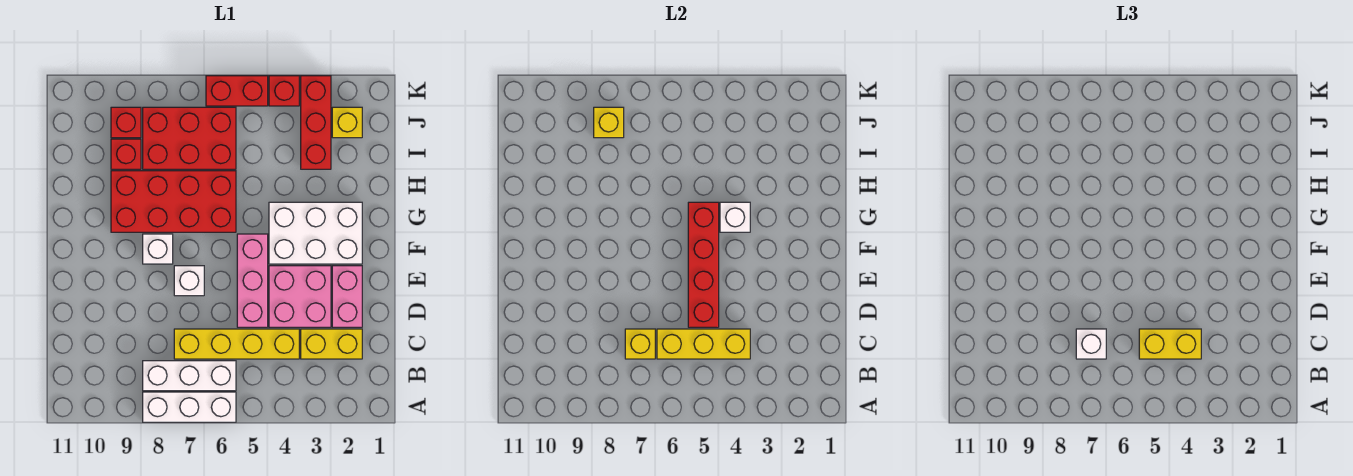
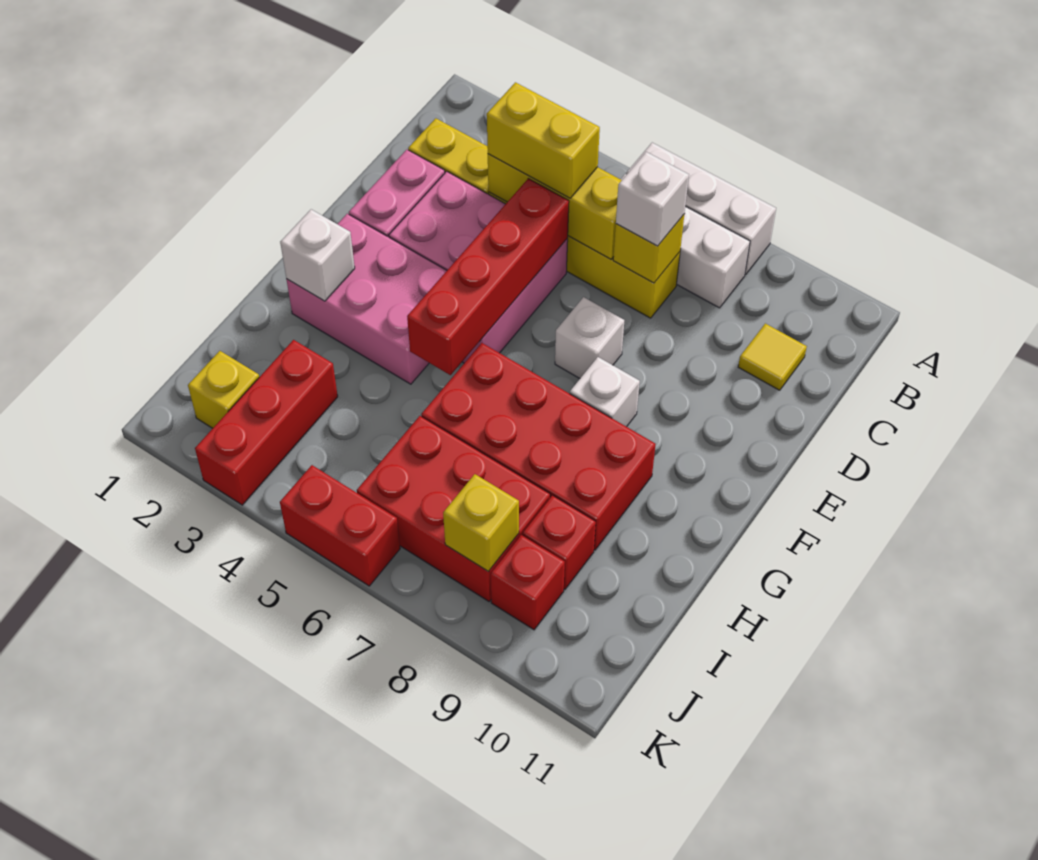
none -> yellow 1x1 tile [738,323,807,390]
white 2x3 brick [269,202,362,264] -> pink 2x3 brick [286,214,447,384]
white 1x1 brick [720,202,750,232] -> white 1x1 brick moved to [280,209,355,301]
red 1x1 brick [269,76,299,106] -> none

